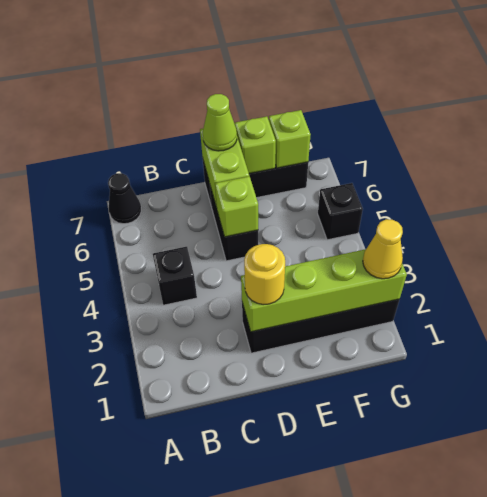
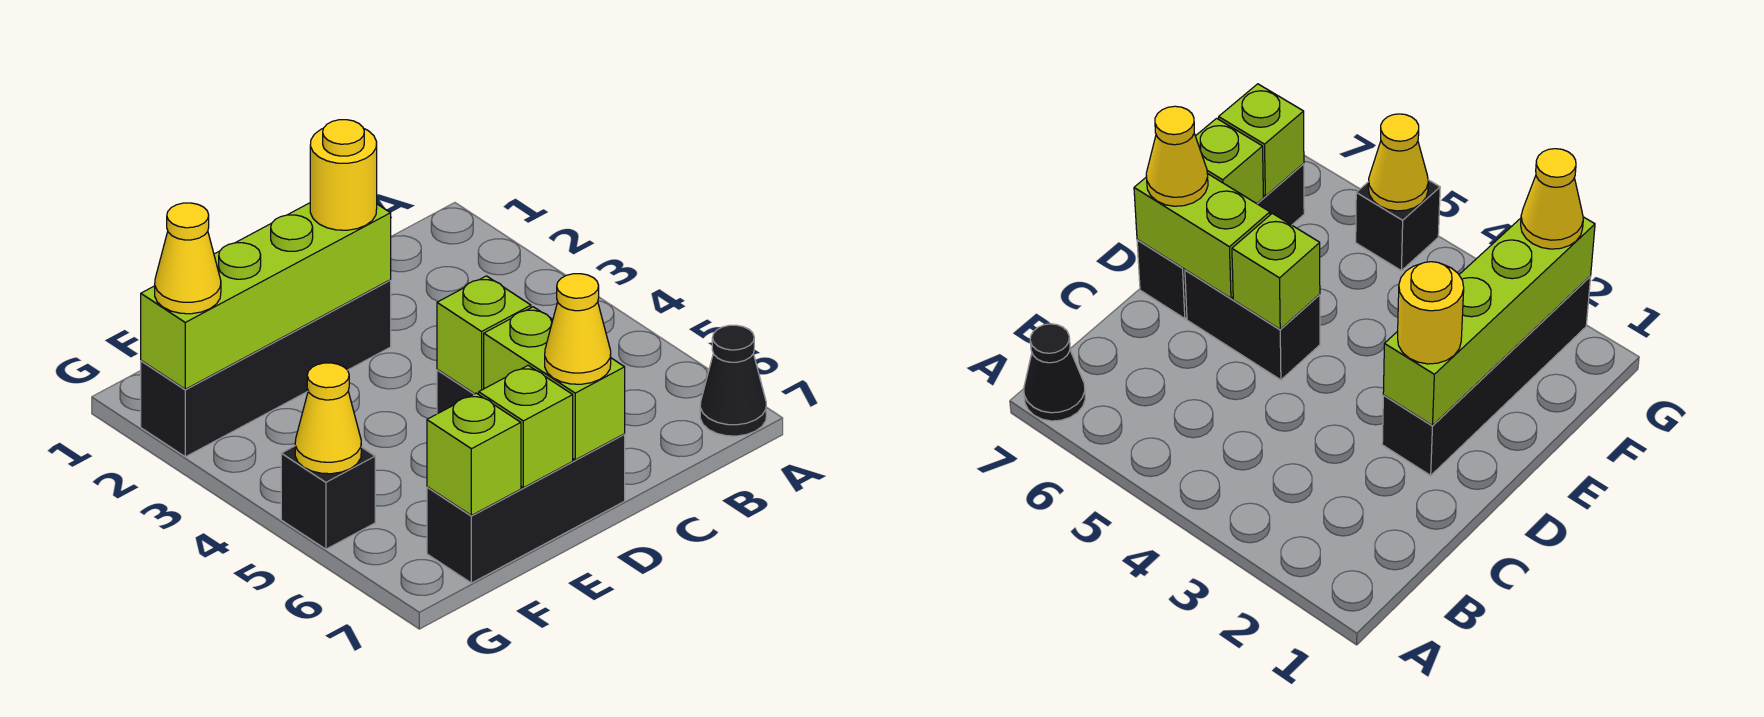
black 1x1 brick [153,247,197,305] -> none
lime 1x1 cone [203,94,237,151] -> yellow 1x1 cone [545,274,611,384]
none -> yellow 1x1 cone [295,363,361,474]

